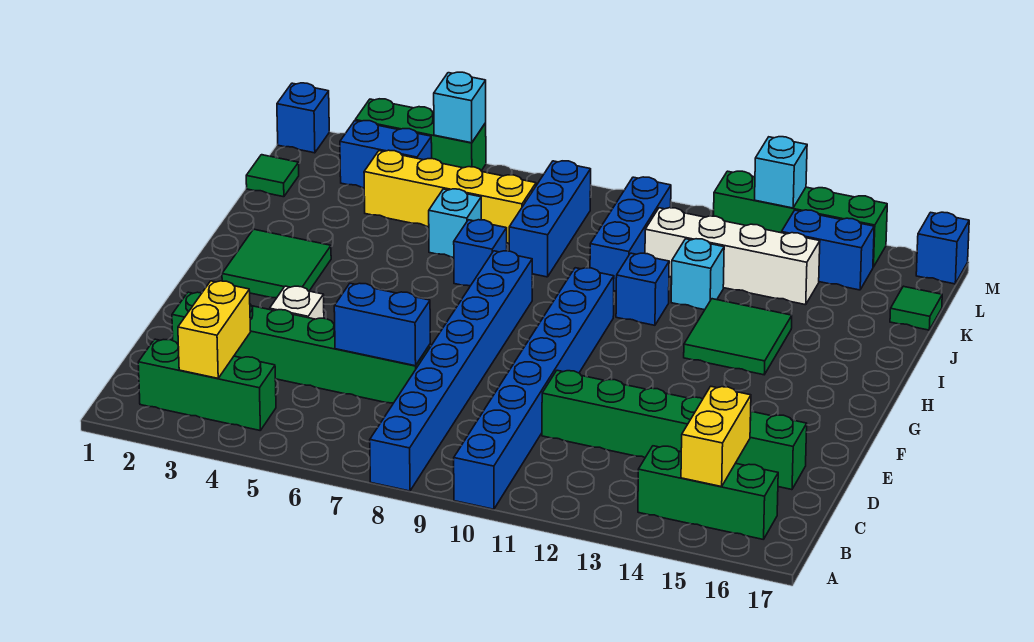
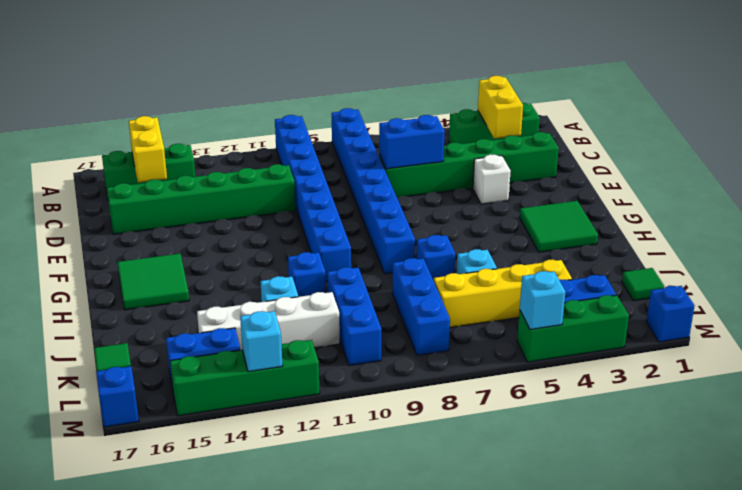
green 2x2 tile [684,299,792,375] -> green 2x2 tile moved to [117,254,189,310]

